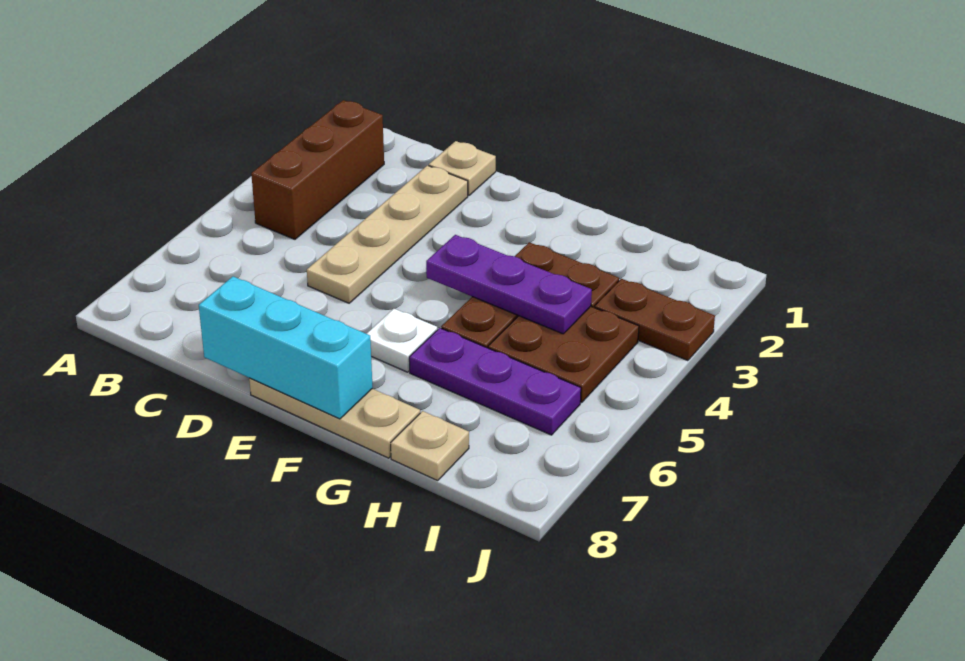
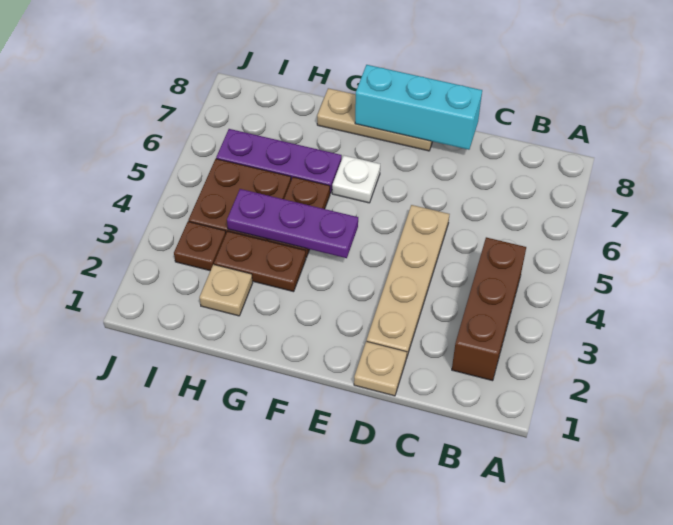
tan 1x1 plate [391,411,469,481] -> tan 1x1 plate moved to [200,264,253,316]
brown 1x2 plate [595,279,715,361] -> brown 1x1 plate [174,221,226,271]

